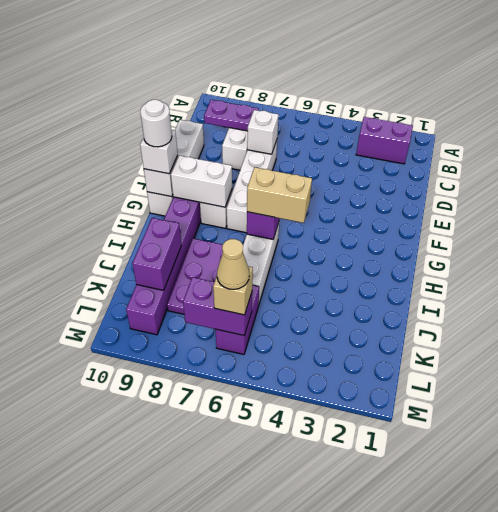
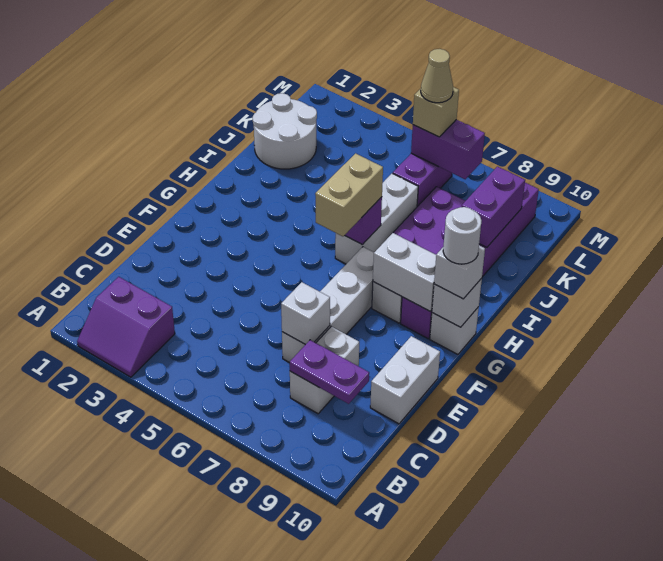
tan 1x2 brick [247,167,312,223] -> tan 1x2 brick turned to [315,153,383,236]
none -> white 2x2 round brick [253,93,317,169]

